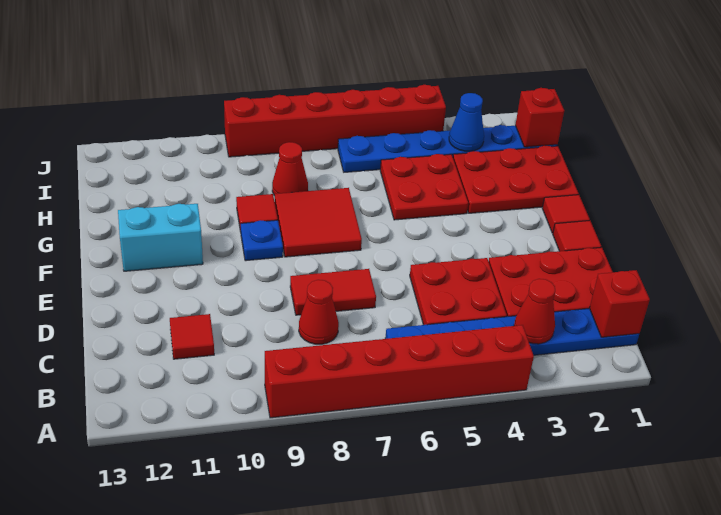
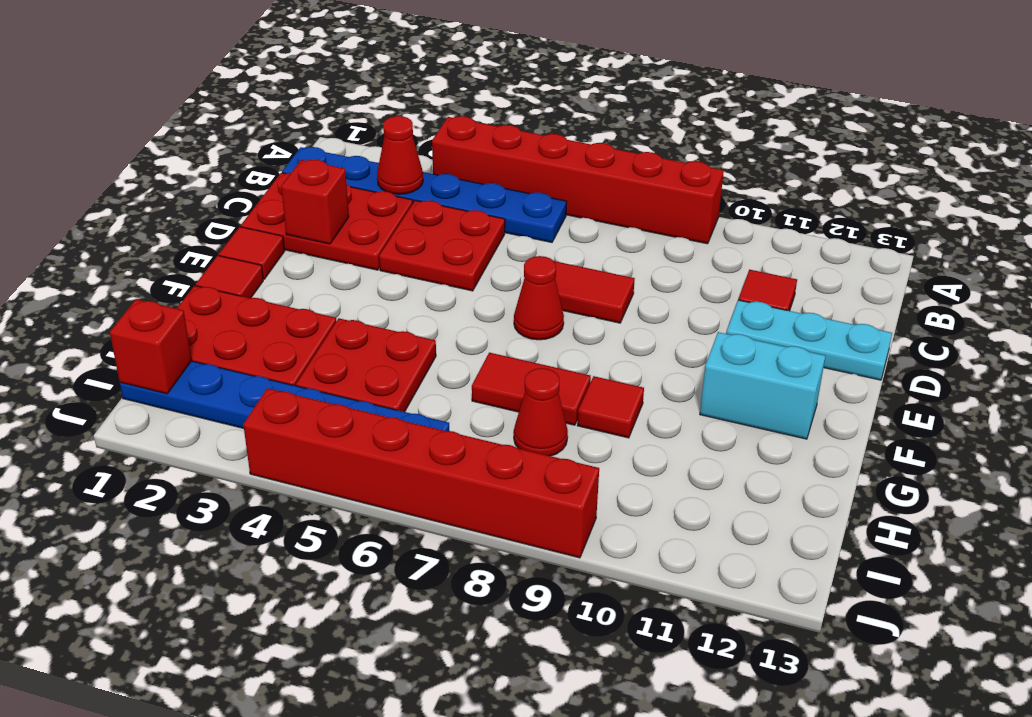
red 1x1 brick [590,270,650,337] -> red 1x1 brick moved to [281,160,349,244]
red 1x1 cone [299,280,339,344] -> red 1x1 cone moved to [514,256,564,340]
none -> cyan 1x3 plate [726,300,892,380]
red 2x2 tile [275,188,362,257] -> red 1x2 tile [472,353,591,425]
blue 1x1 plate [241,220,283,261] -> none
blue 1x1 cone [449,93,484,151] -> none

